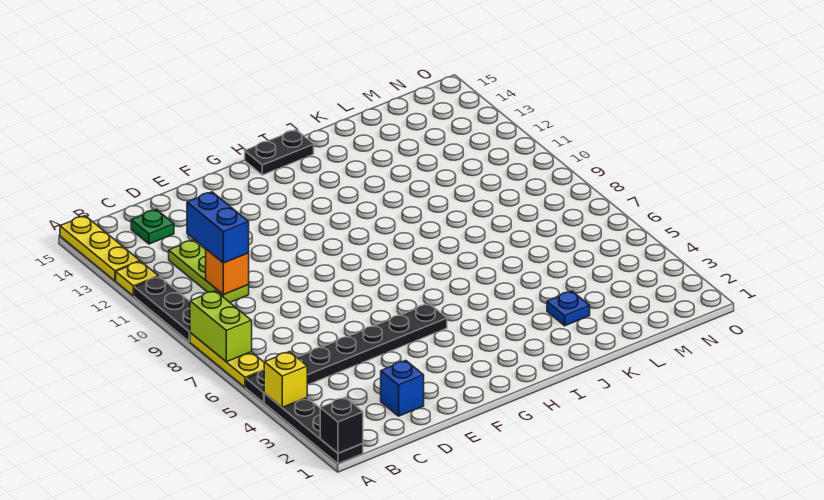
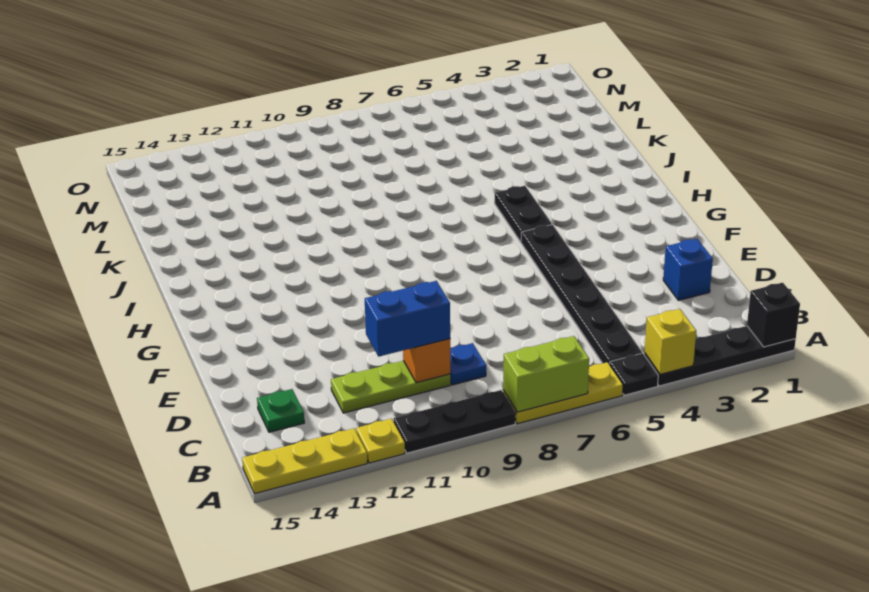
black 1x2 plate [245,130,314,175] -> black 1x2 plate moved to [495,186,552,242]
blue 1x1 plate [547,291,590,326] -> blue 1x1 plate moved to [450,343,486,385]

